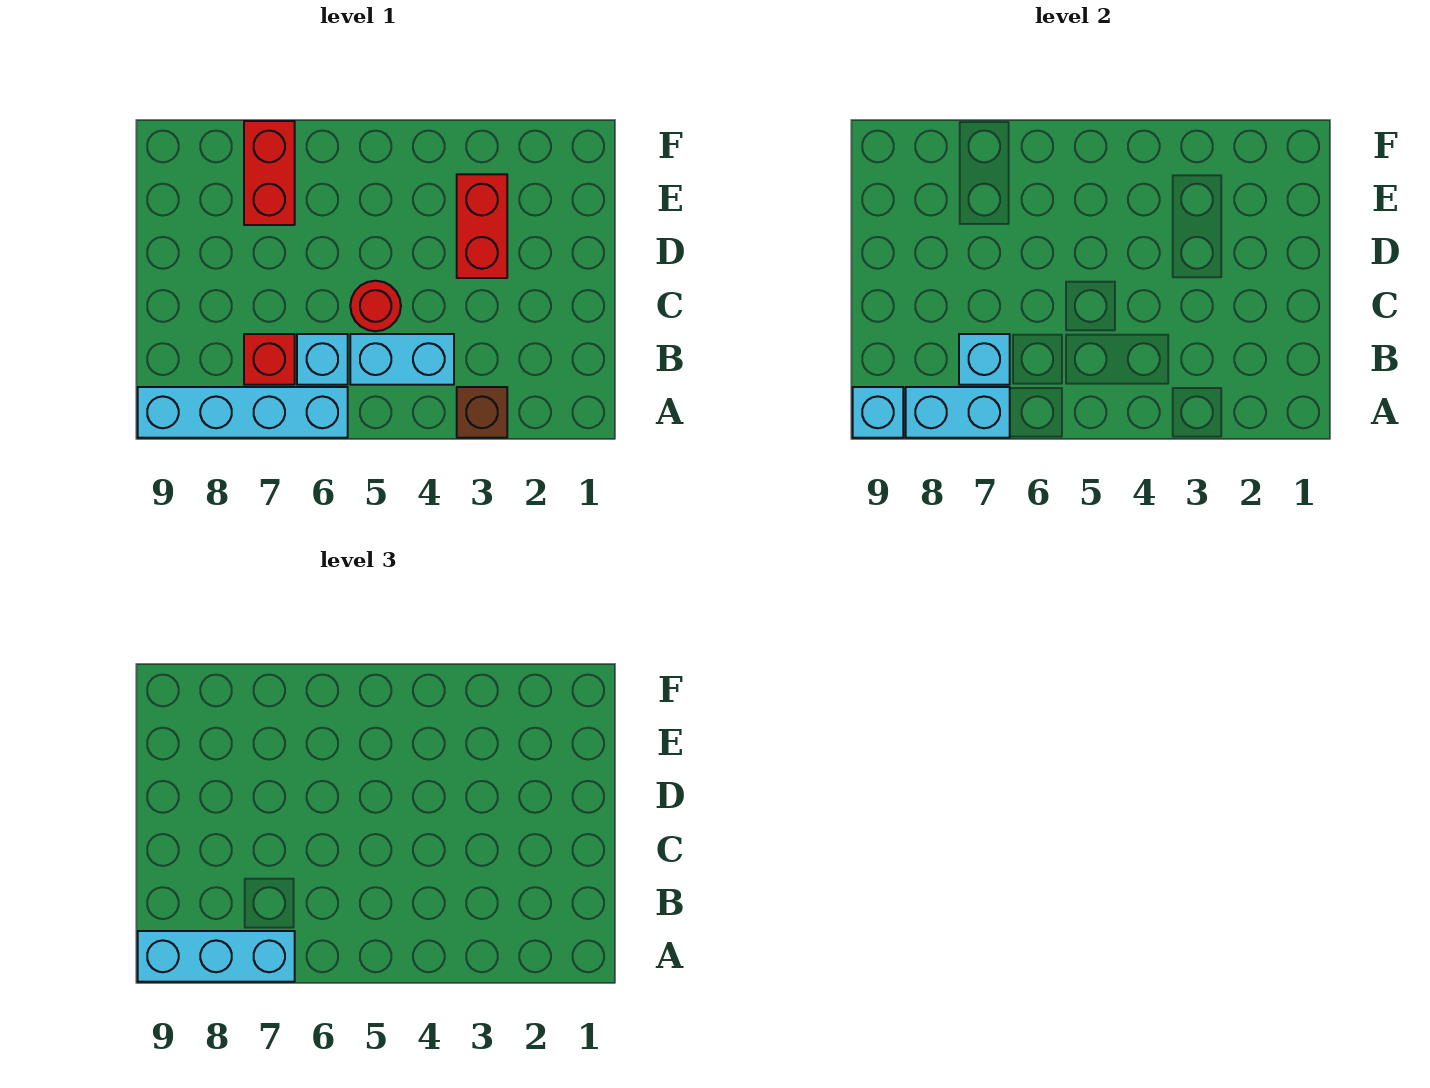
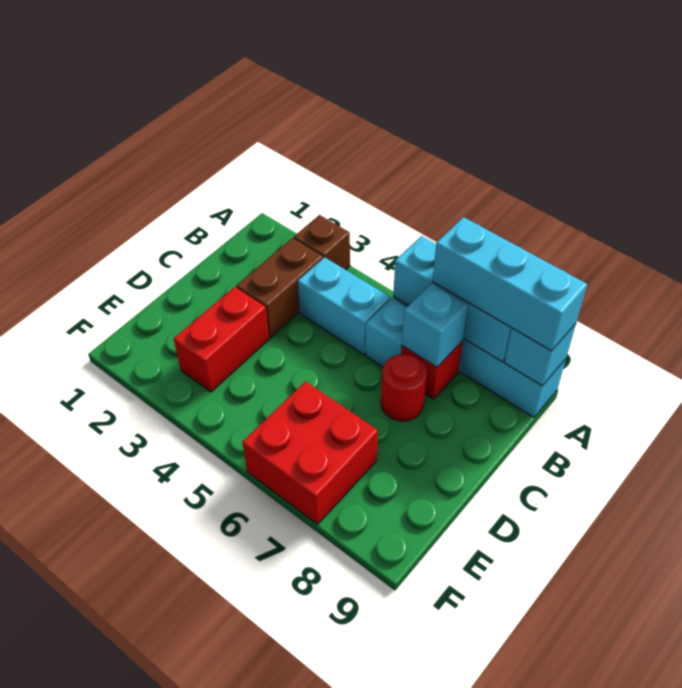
cyan 1x2 brick [906,387,1010,438] -> cyan 1x3 brick [393,236,512,362]
none -> brown 1x2 brick [236,238,323,338]
red 1x1 round brick [350,281,401,331] -> red 1x1 round brick moved to [381,354,427,421]
red 1x2 brick [244,121,295,225] -> red 2x2 brick [242,381,378,524]

